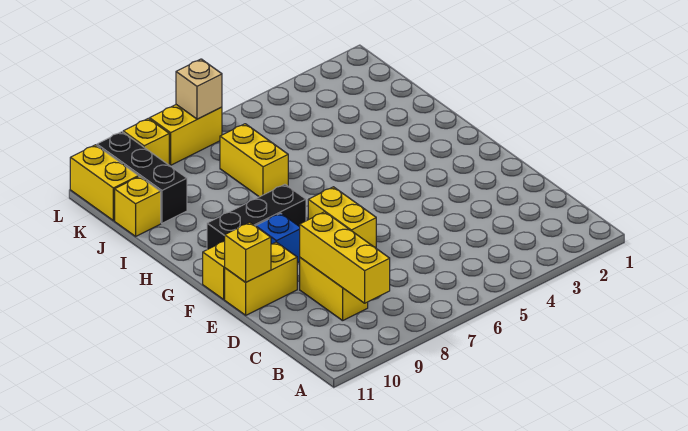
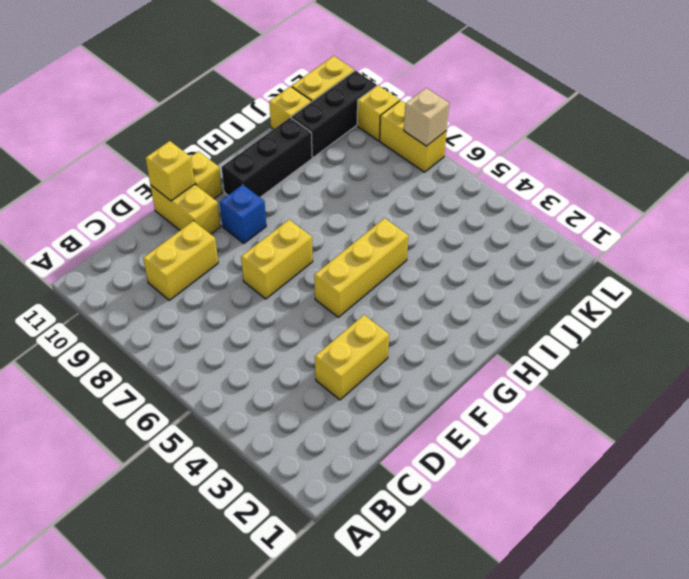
yellow 1x3 brick [300,212,390,303] -> yellow 1x3 brick moved to [314,218,408,317]
black 1x3 brick [207,184,306,250] -> black 1x3 brick turned to [222,118,312,197]
yellow 1x2 brick [220,124,288,197] -> yellow 1x2 brick moved to [315,315,389,400]

